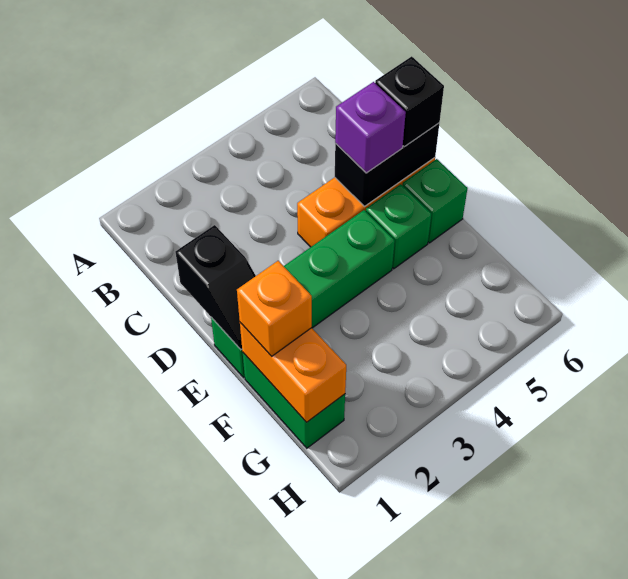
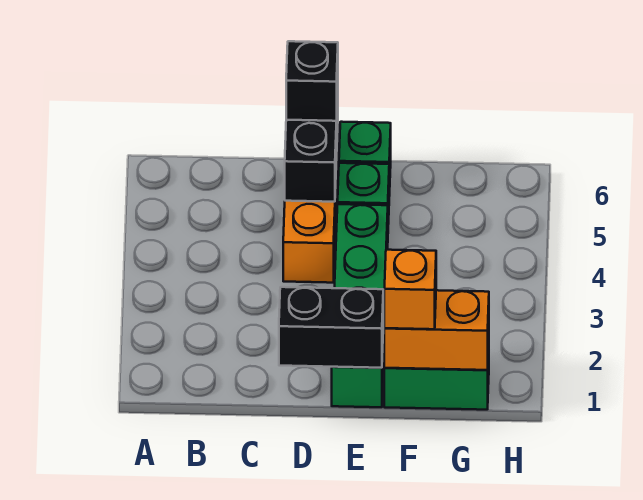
black 1x2 slope [175,225,256,350] -> black 1x2 brick [279,287,383,368]
purple 1x1 brick [335,82,406,173] -> none

